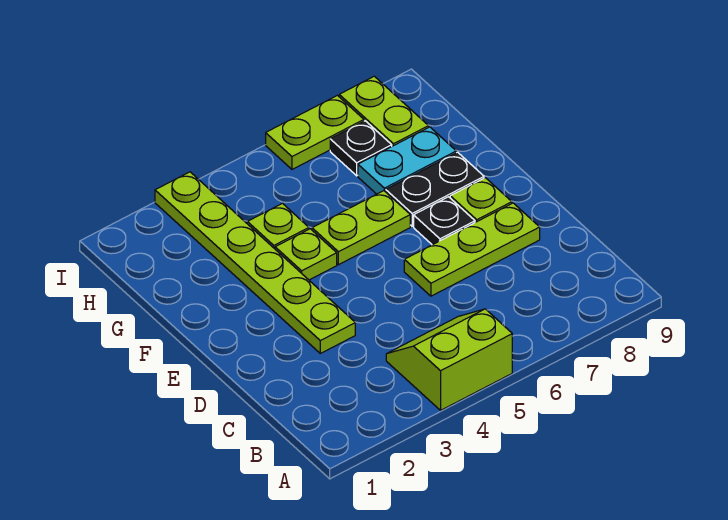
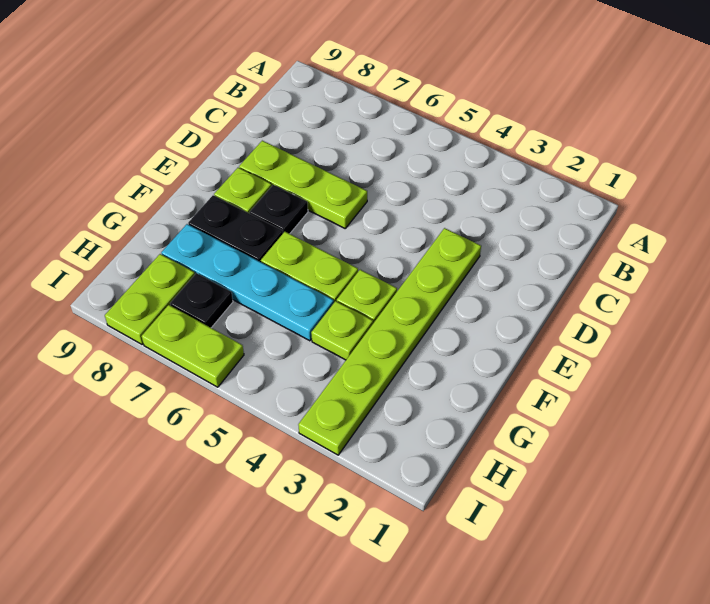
lime 2x2 slope [386,309,512,410] -> none
cyan 1x2 plate [358,127,456,194] -> cyan 1x4 plate [161,224,334,341]

